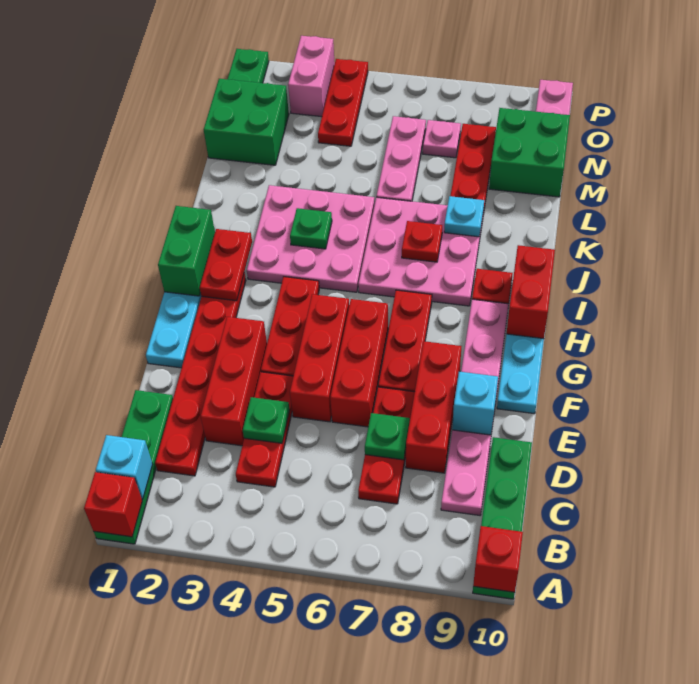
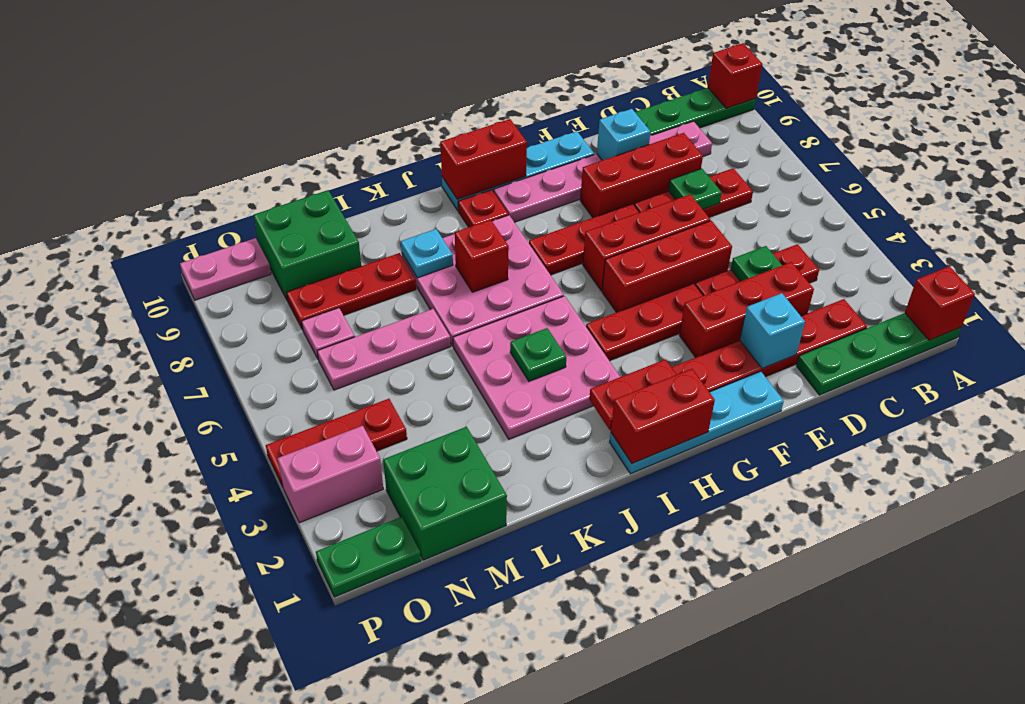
cyan 1x1 brick [96,435,153,499] -> cyan 1x1 brick moved to [740,293,805,368]
green 1x2 brick [158,206,215,296] -> red 1x2 brick [611,369,715,464]
red 1x1 plate [402,221,442,262] -> red 1x1 brick [455,220,509,292]

